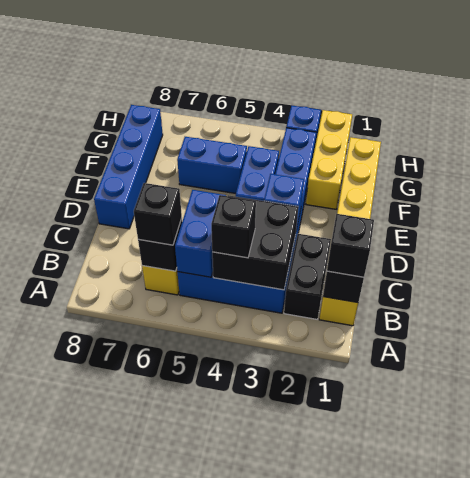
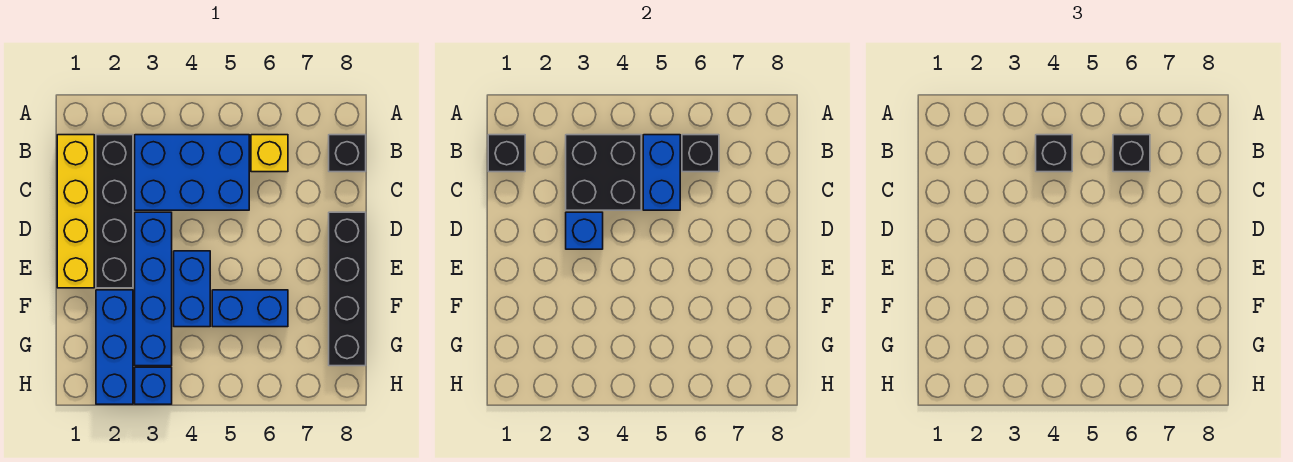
yellow 1x6 brick [319,137,381,326] -> yellow 1x4 brick [57,135,94,288]
black 1x1 brick [327,214,374,277] -> black 1x1 brick moved to [329,135,366,172]
black 1x2 brick [284,234,331,319] -> black 1x4 brick [96,135,133,288]
blue 1x4 brick [94,105,163,229] -> black 1x4 brick [329,212,366,366]
yellow 1x3 brick [306,110,352,209] -> blue 1x3 brick [96,290,133,404]

